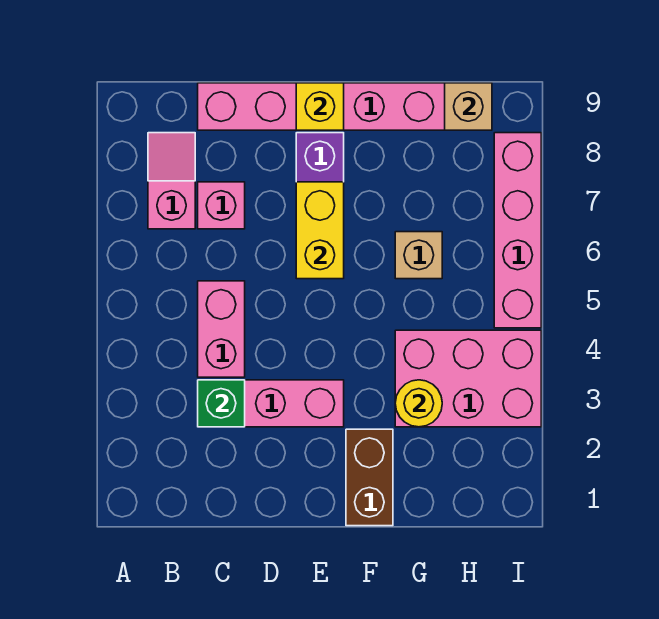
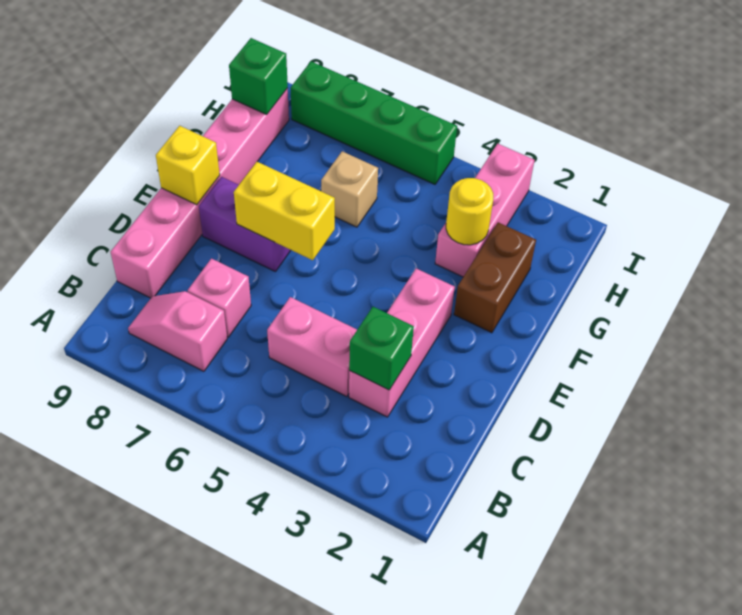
brown 1x2 brick [346,429,393,526] -> brown 1x2 brick turned to [454,222,536,333]
pink 2x3 brick [395,330,541,427] -> pink 1x3 brick [435,144,534,277]
tan 1x1 brick [445,83,492,130] -> green 1x1 brick [229,38,288,114]
pink 1x4 brick [494,133,541,328] -> green 1x4 brick [291,61,457,184]

